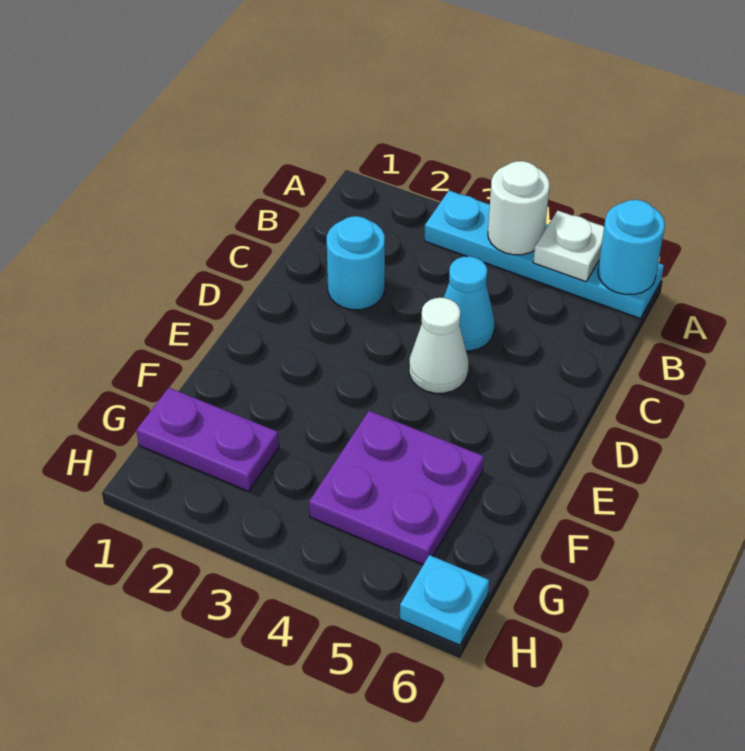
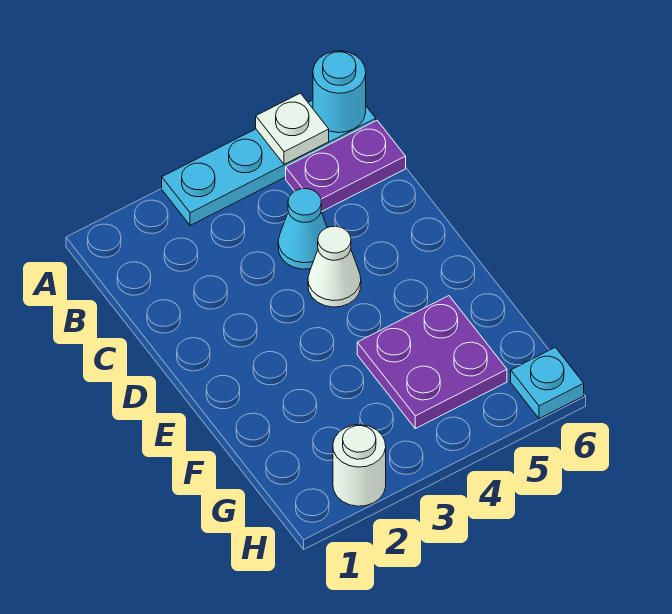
white 1x1 round brick [488,161,550,255] -> white 1x1 round brick moved to [333,425,386,506]
cyan 1x1 round brick [327,216,385,310] -> none
purple 1x2 plate [136,388,279,491] -> purple 1x2 plate moved to [286,121,406,212]

